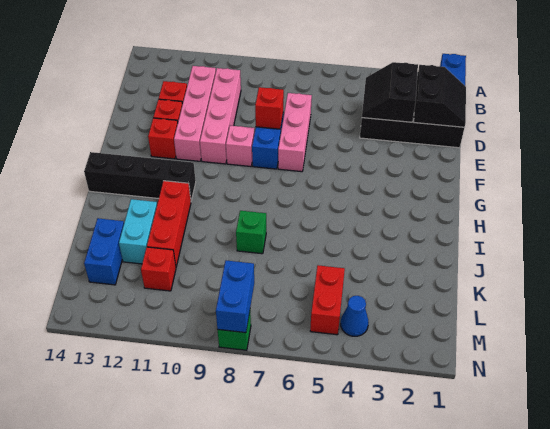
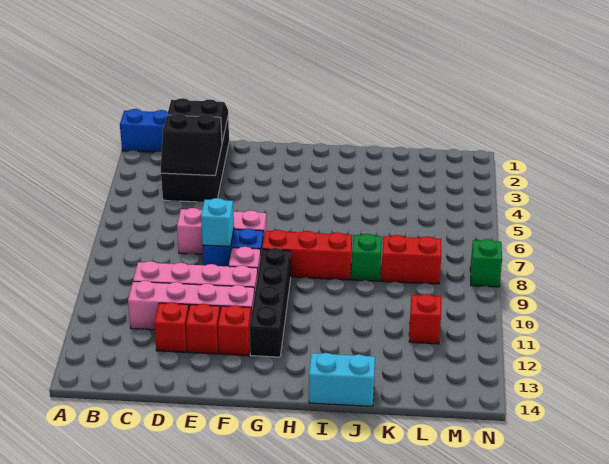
red 1x1 brick [255,87,284,129] -> cyan 1x1 brick [201,198,234,246]
black 1x4 brick [84,152,196,201] -> black 1x4 brick moved to [250,248,291,357]
red 1x3 brick [147,181,191,267] -> red 1x3 brick moved to [262,230,352,280]
cyan 1x2 brick [119,199,157,264] -> cyan 1x2 brick moved to [309,353,375,406]
blue 1x2 brick [84,218,124,285] -> none
red 1x2 brick [310,265,345,335] -> red 1x2 brick moved to [381,235,441,284]
blue 1x1 cone [341,296,369,336] -> none
blue 1x2 brick [216,261,254,333] -> none

